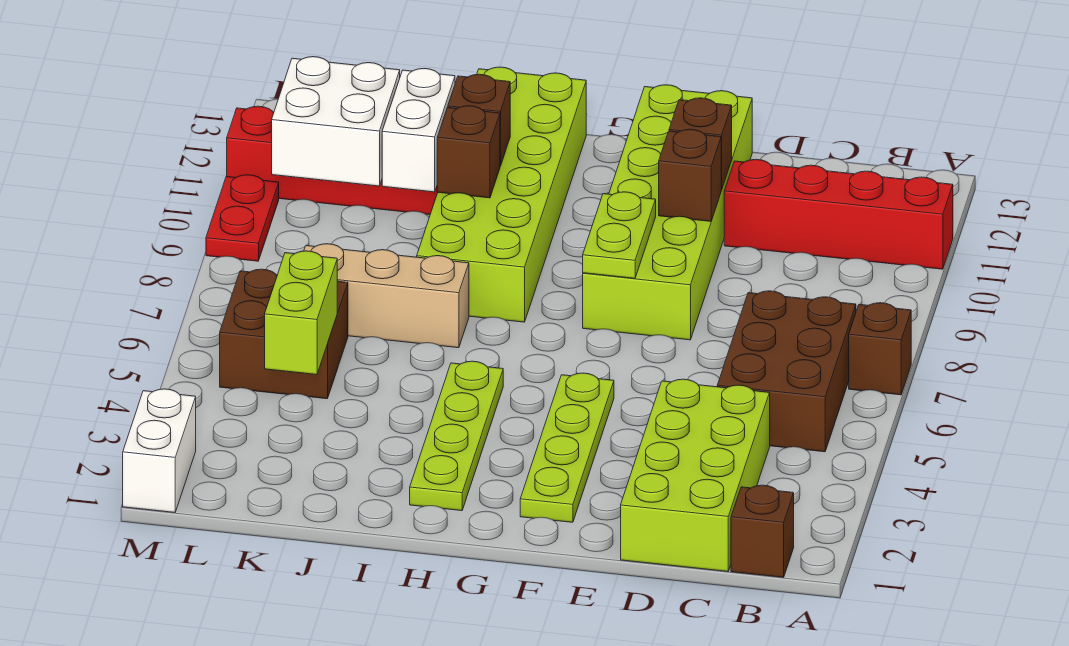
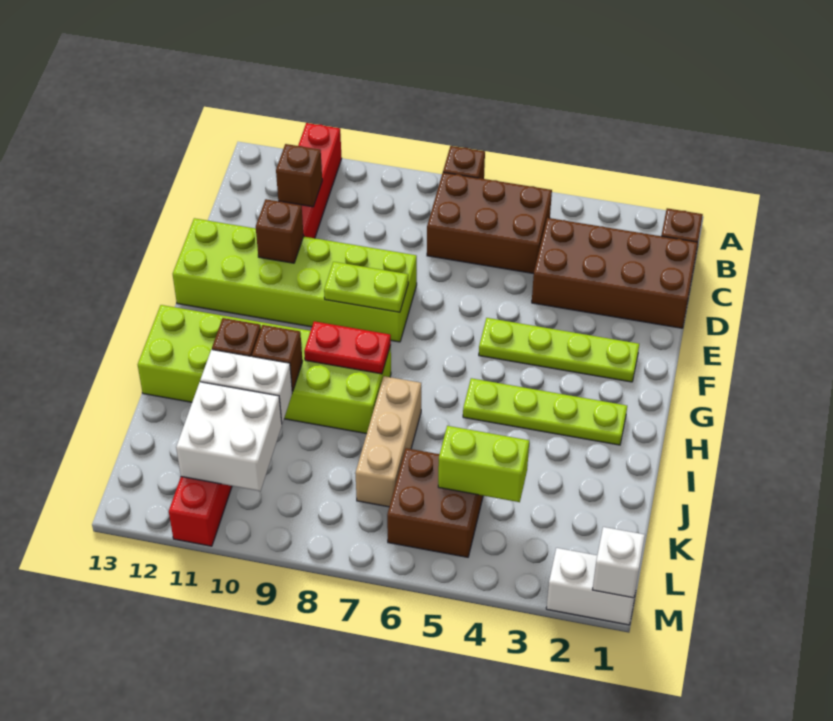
lime 2x4 brick [621,379,770,571] -> brown 2x4 brick [532,218,698,328]
brown 1x1 brick [659,129,721,221] -> brown 1x1 brick moved to [276,144,322,207]
none -> white 1x1 brick [593,527,645,598]
red 1x2 plate [206,175,279,261] -> red 1x2 plate moved to [304,321,391,374]

